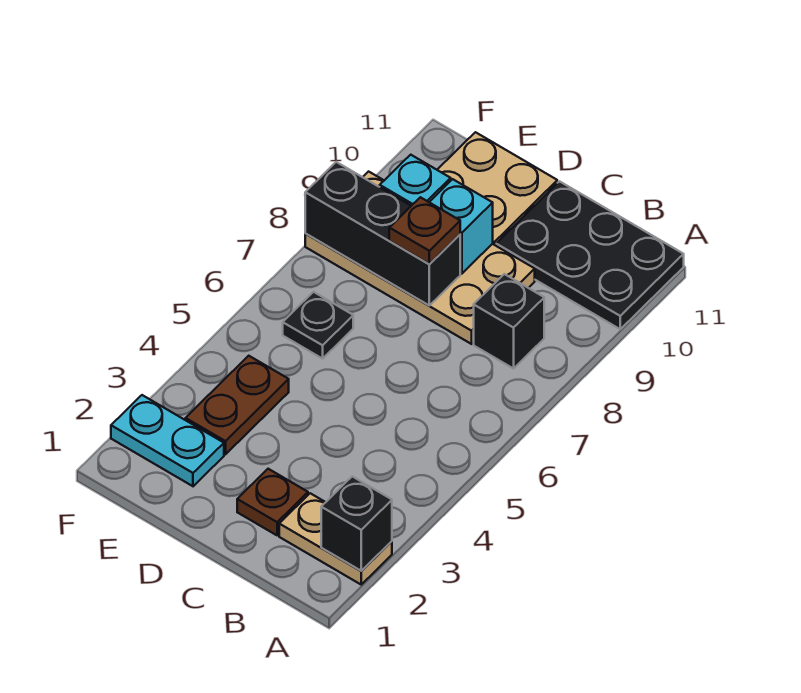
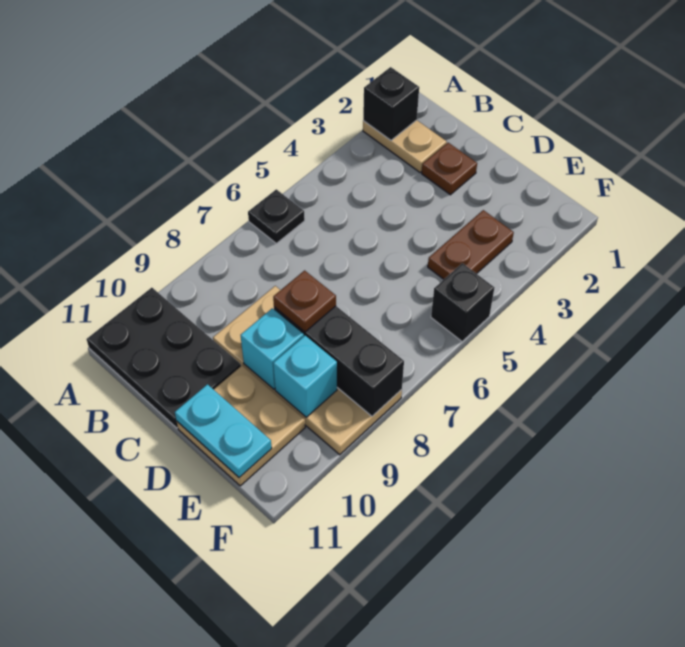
black 1x1 brick [474,274,544,369] -> black 1x1 brick moved to [431,263,494,341]
cyan 1x2 plate [111,395,224,486] -> cyan 1x2 plate moved to [175,384,272,477]
black 1x1 plate [283,292,353,359] -> black 1x1 plate moved to [248,189,305,243]

